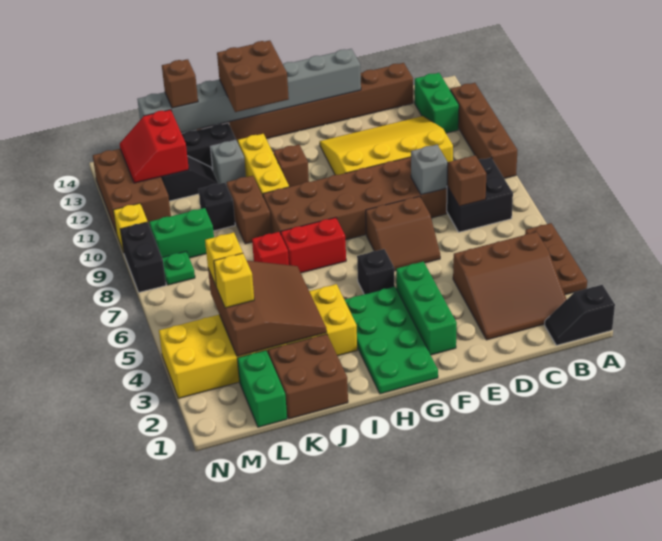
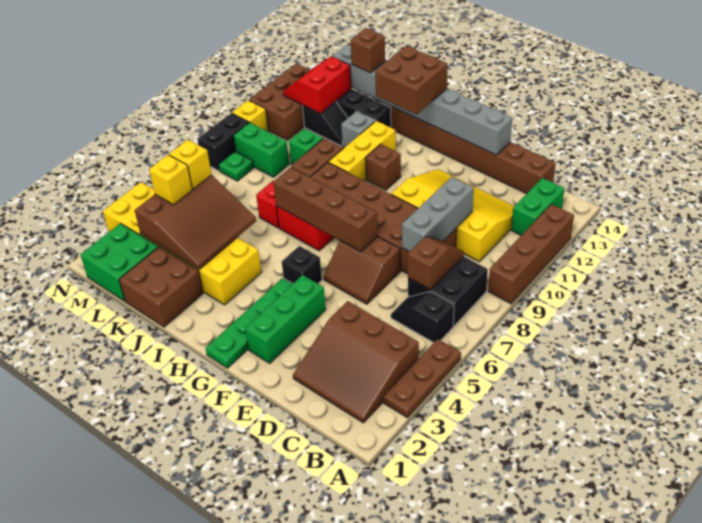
black 1x2 slope [545,285,615,345] -> black 1x2 slope moved to [391,291,454,343]
grey 1x1 brick [411,145,448,195] -> grey 1x3 brick [402,177,474,252]
none -> brown 1x4 brick [273,167,378,252]
green 2x4 plate [344,286,438,394] -> green 1x4 plate [206,278,292,368]
black 1x1 brick [199,183,235,231] -> green 1x1 brick [289,128,323,164]
green 1x2 brick [237,350,287,427] -> green 2x2 brick [80,223,158,301]

